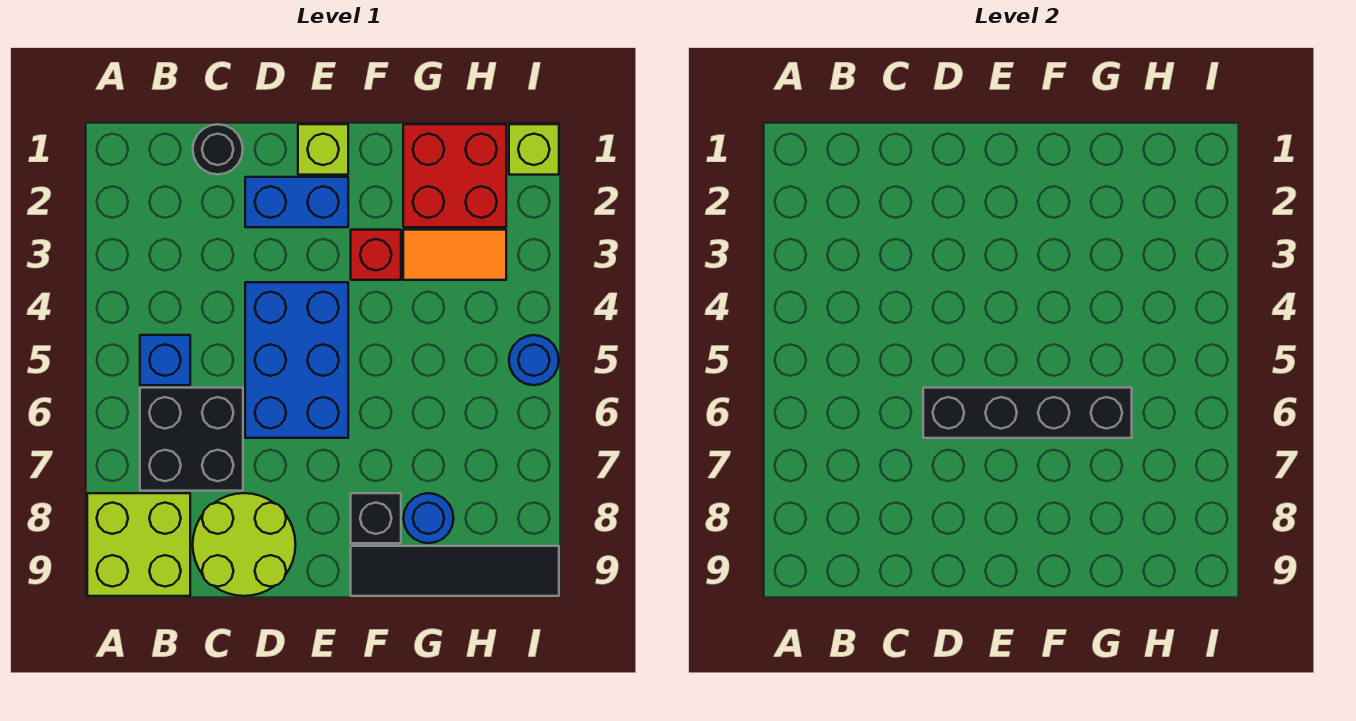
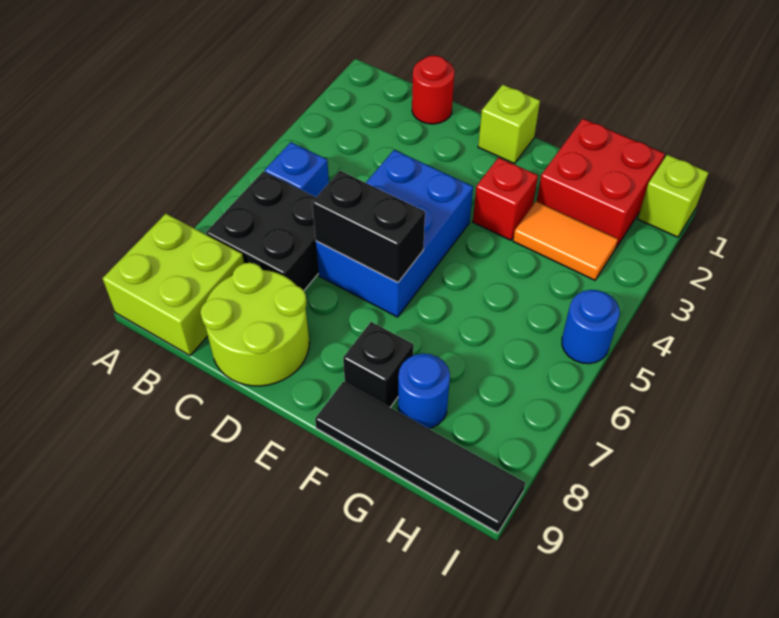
black 1x1 round brick [193,124,243,174] -> red 1x1 round brick [412,56,454,124]
blue 1x2 brick [245,177,348,227] -> none
black 1x4 brick [923,388,1132,438] -> black 1x2 brick [312,171,425,282]

